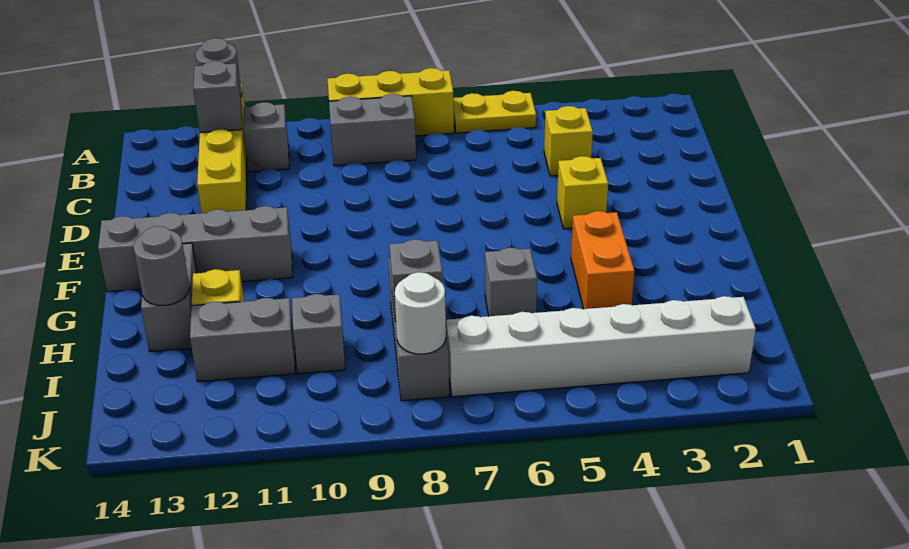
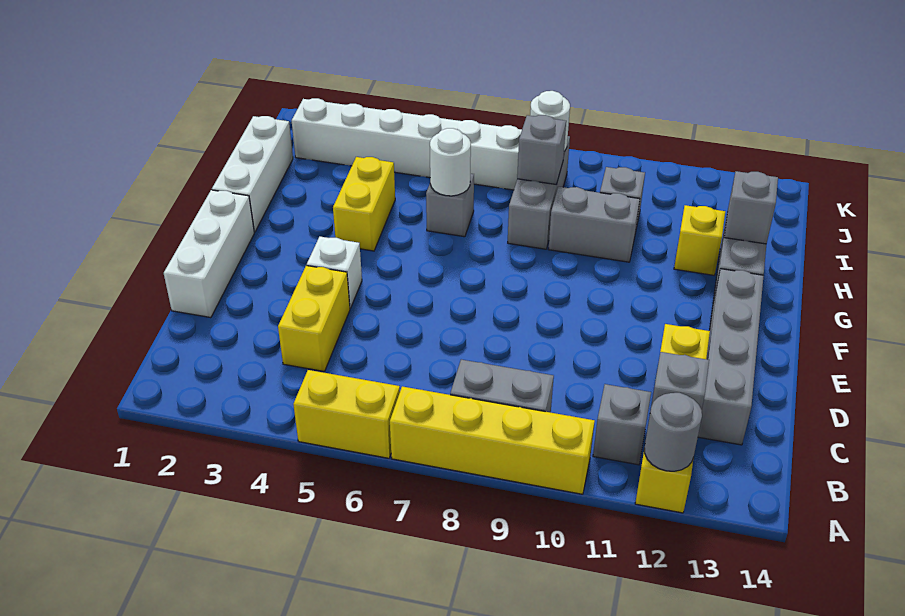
yellow 1x2 plate [454,91,536,133] -> yellow 1x2 brick [293,370,400,458]
yellow 1x3 brick [328,68,454,136] -> yellow 1x4 brick [390,386,595,494]
yellow 1x1 brick [544,106,593,176] -> yellow 1x2 brick [278,265,350,372]
none -> white 1x3 brick [164,190,254,318]
yellow 1x1 brick [557,156,608,229] -> white 1x1 brick [307,237,362,308]
grey 1x4 brick [98,206,293,292] -> grey 1x4 brick turned to [698,269,764,445]
none -> white 1x3 brick [212,116,293,232]
orange 1x2 brick [571,211,634,309] -> yellow 1x2 brick [333,157,395,251]
none -> white 1x1 round brick [430,128,471,196]
grey 1x1 round brick [133,226,190,306] -> grey 1x1 brick [724,171,778,244]
grey 1x2 brick [190,298,295,382] -> grey 1x2 brick moved to [549,187,640,262]

